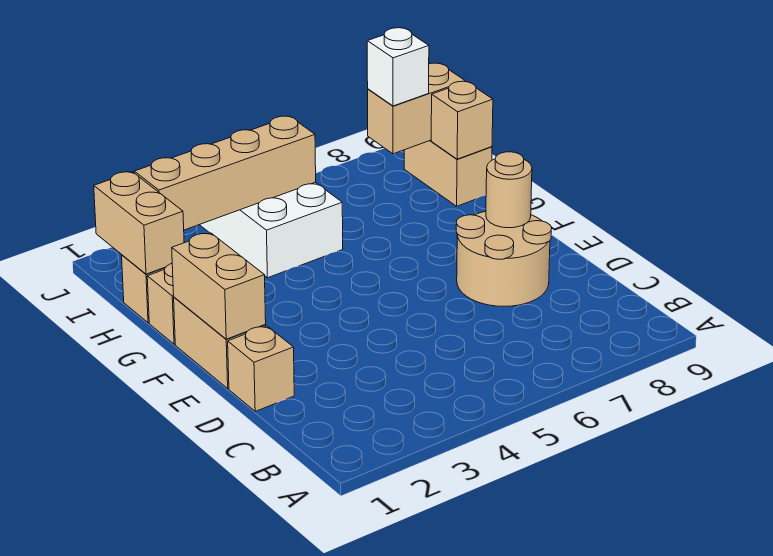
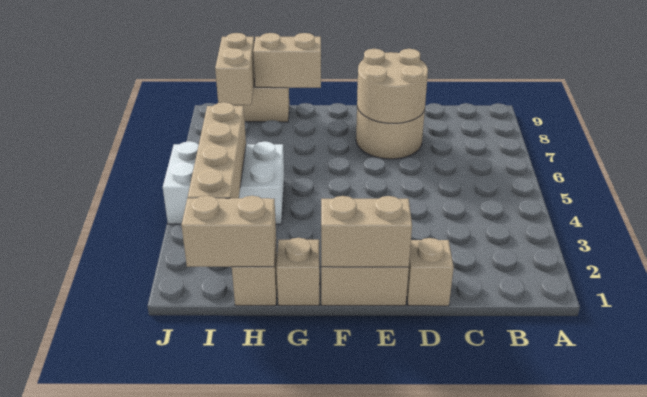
tan 1x1 round brick [486,152,532,228] -> tan 2x2 round brick [357,49,428,123]
tan 1x1 brick [431,81,493,159] -> tan 1x2 brick [253,33,321,88]
white 1x1 brick [367,28,429,106] -> none

